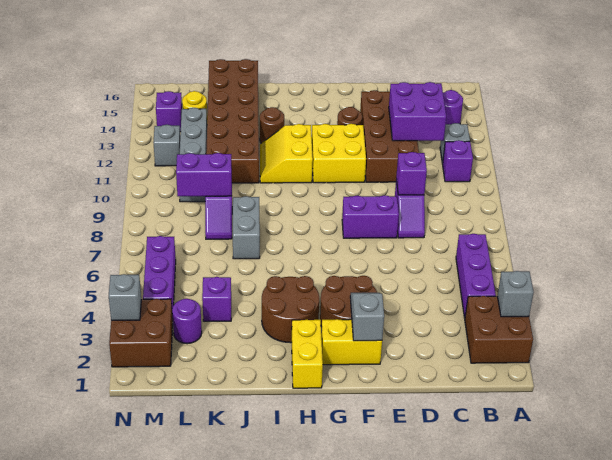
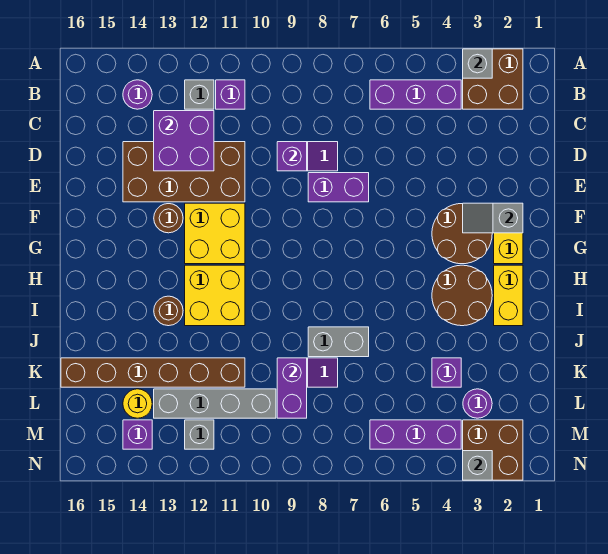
purple 1x2 brick [342,195,399,238] -> purple 1x2 brick turned to [308,173,369,202]
yellow 1x2 brick [292,320,323,388] -> yellow 1x2 brick turned to [494,265,523,326]
yellow 2x2 slope [260,124,313,183] -> yellow 2x2 brick [185,265,245,326]
brown 2x6 brick [206,59,259,183] -> brown 1x6 brick [61,358,245,387]

